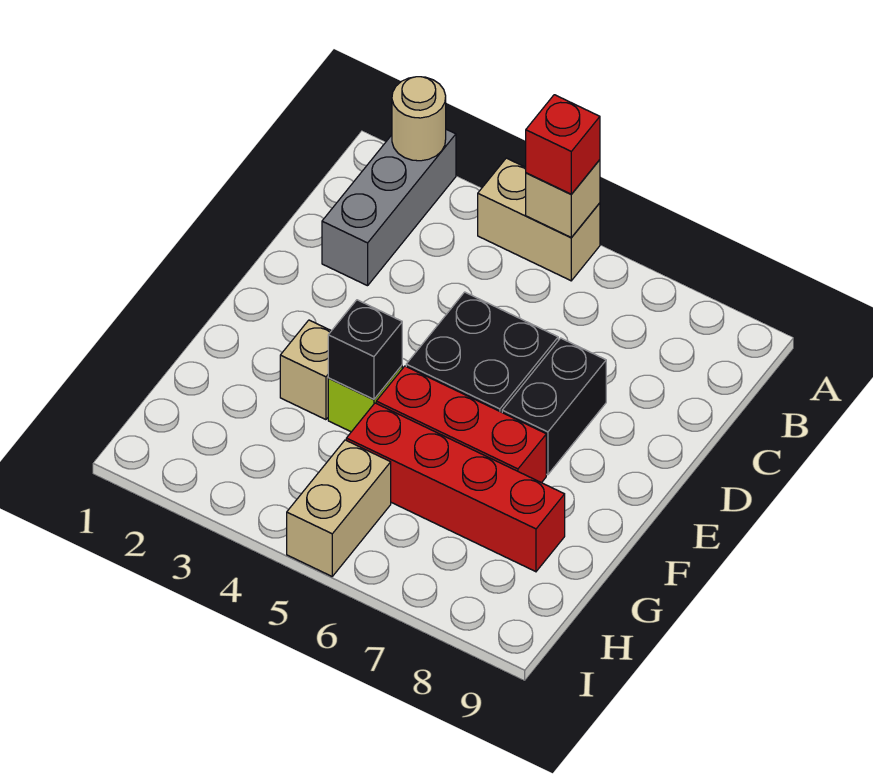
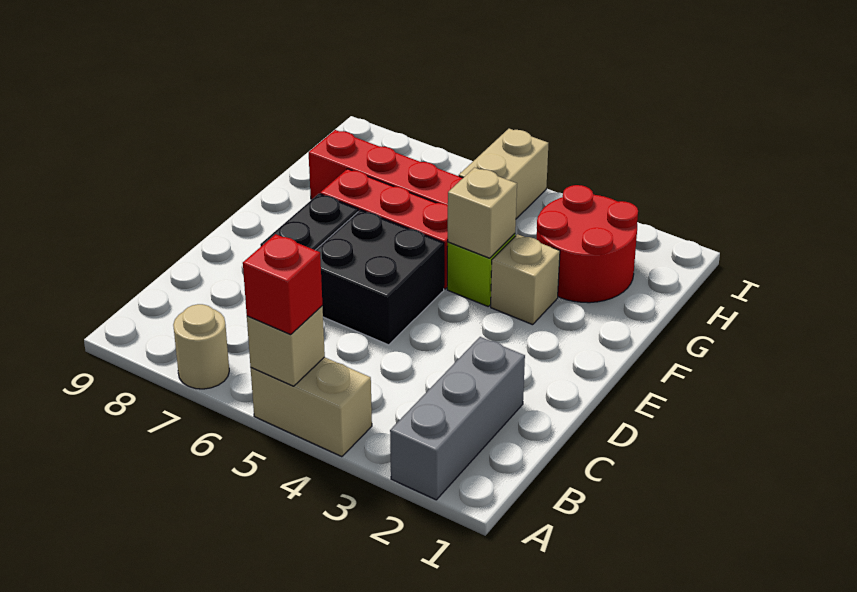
tan 1x1 round brick [392,77,446,161] -> tan 1x1 round brick moved to [173,304,229,389]
black 1x1 brick [328,300,402,399] -> tan 1x1 brick [448,168,517,258]
none -> red 2x2 round brick [537,185,638,303]

